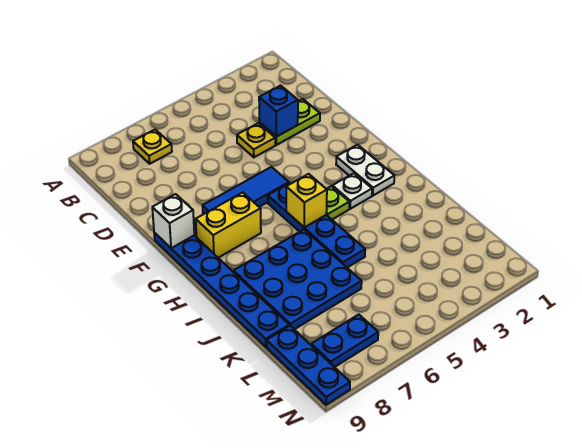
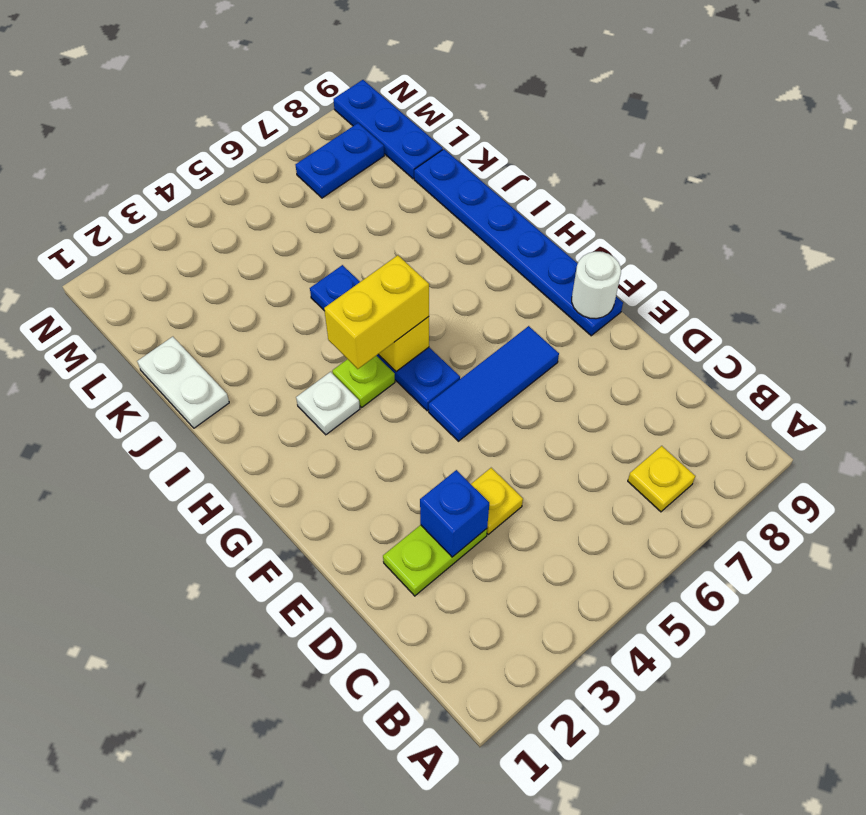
white 1x1 brick [152,194,194,248] -> white 1x1 round brick [572,252,621,319]
white 1x2 plate [336,145,394,196] -> white 1x2 plate moved to [137,337,229,428]
yellow 1x2 brick [196,192,261,258] -> yellow 1x2 brick moved to [324,255,429,369]
blue 3x3 plate [233,230,362,329] -> none

